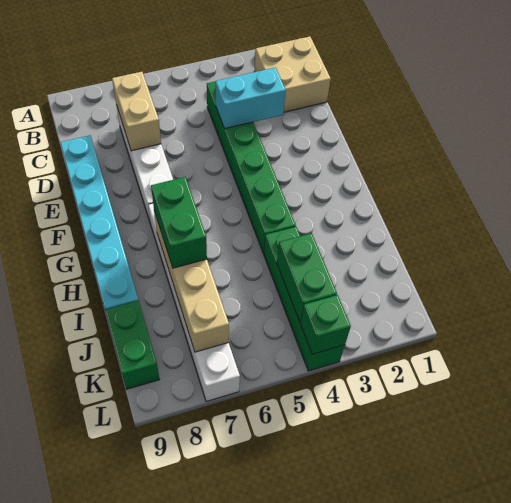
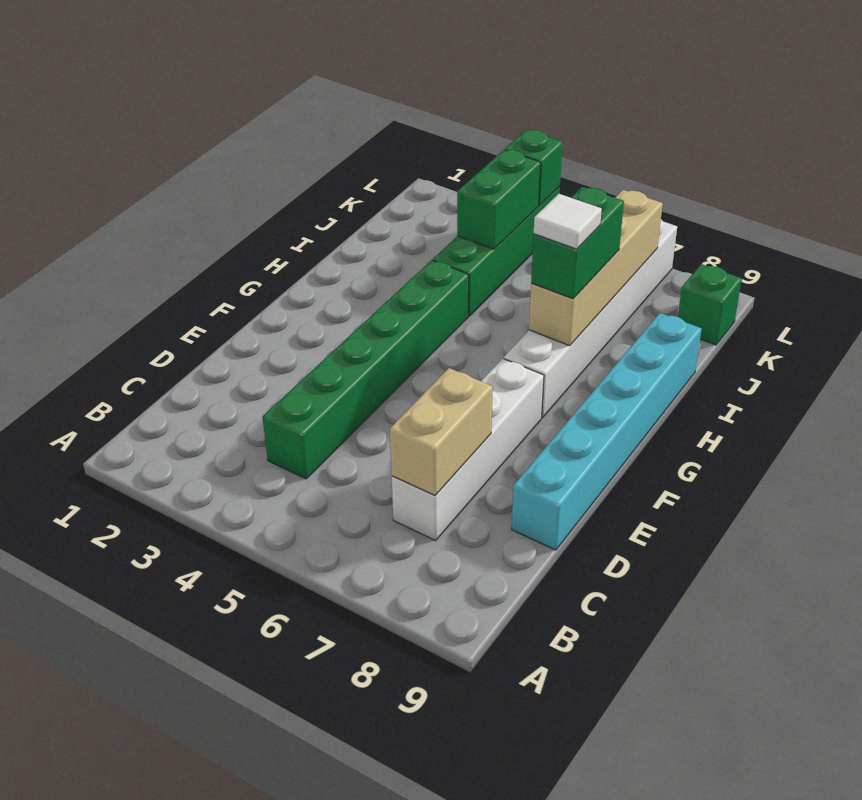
tan 2x2 brick [254,36,331,112] -> none
cyan 1x2 brick [216,67,286,129] -> none
none -> white 1x1 tile [534,194,602,249]
green 1x2 brick [105,301,160,389] -> green 1x1 brick [678,264,742,345]

